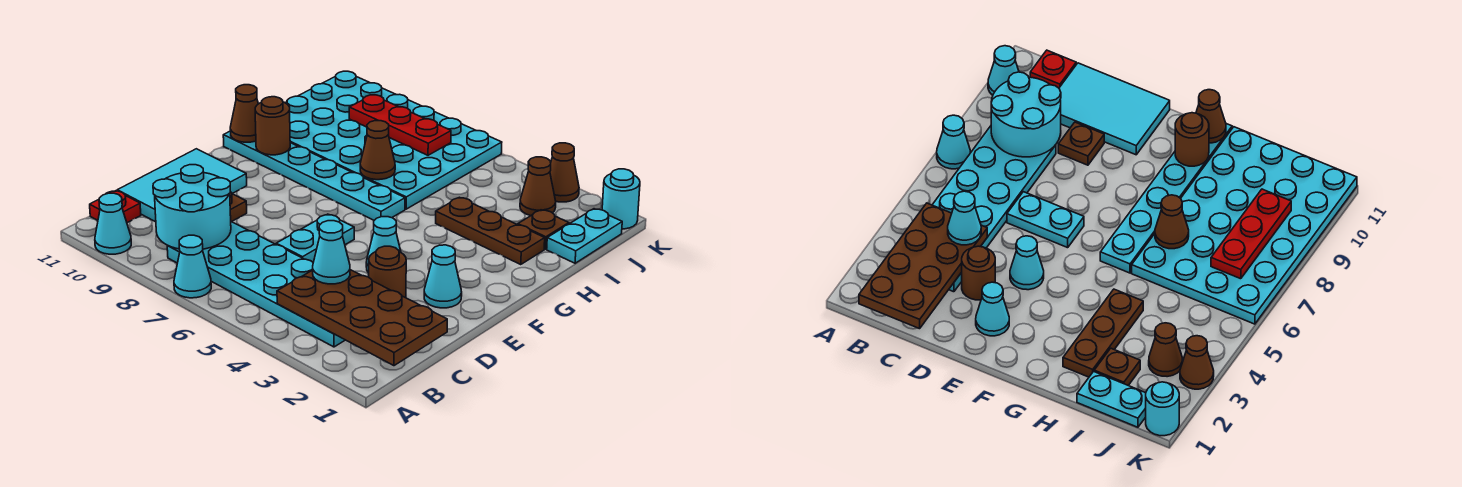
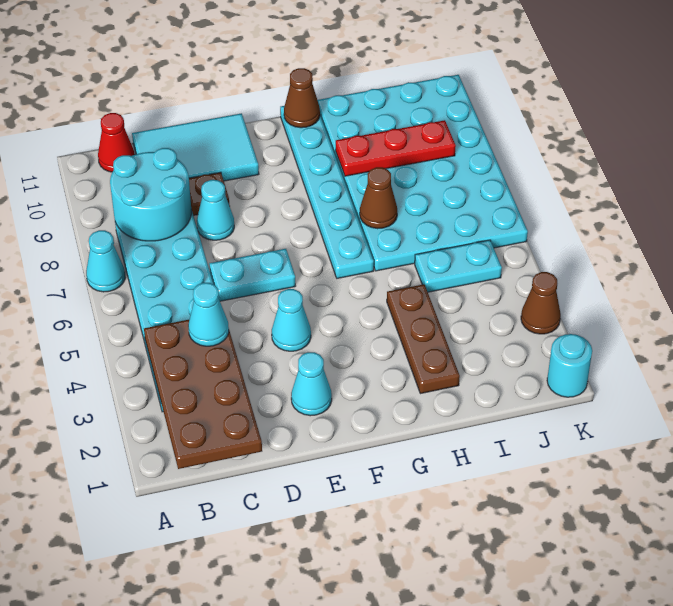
cyan 1x1 cone [95,193,131,254] -> cyan 1x1 cone moved to [197,180,234,240]
red 1x1 plate [90,191,141,223] -> red 1x1 cone [98,113,134,172]
brown 1x1 round brick [369,246,406,298] -> none
brown 1x1 round brick [255,97,290,155] -> none
cyan 1x2 plate [547,209,622,263] -> cyan 1x2 plate moved to [415,240,502,292]
brown 1x1 plate [518,210,569,249] -> none
brown 1x1 cone [520,157,556,216] -> none
red 1x3 plate [349,95,451,155] -> red 1x3 plate turned to [336,120,456,176]

